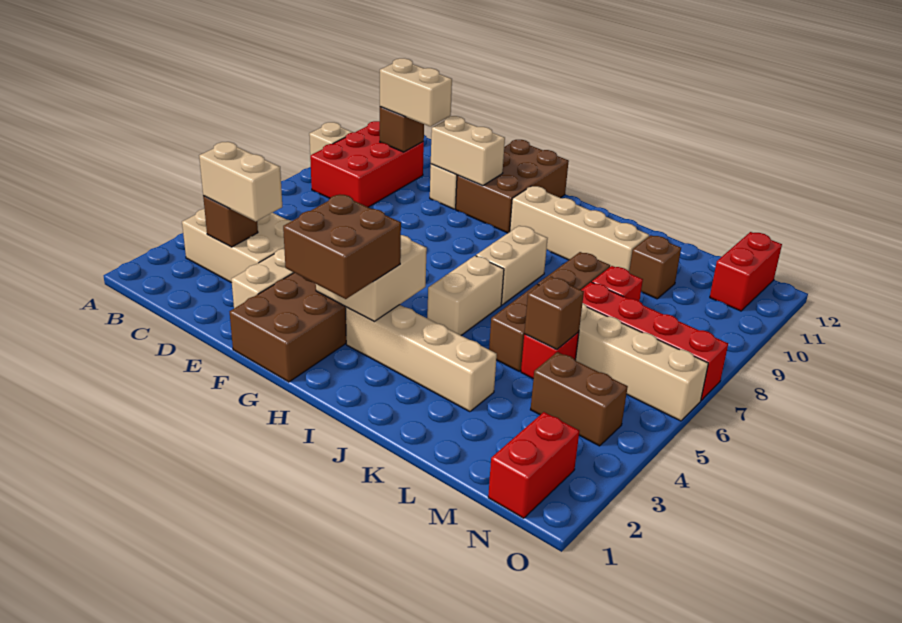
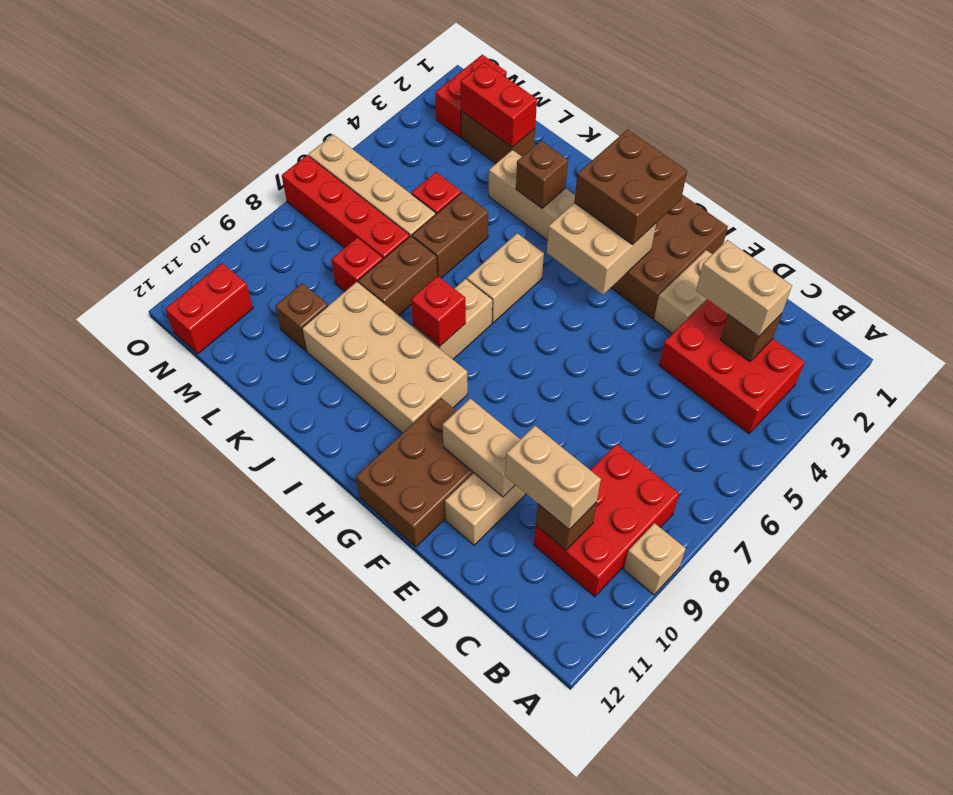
tan 2x3 brick [182,209,291,283] -> red 2x3 brick [659,299,805,434]
tan 1x4 brick [510,186,649,271] -> tan 2x4 brick [302,282,468,433]
none -> red 1x1 brick [411,276,466,346]
none -> red 1x2 brick [460,62,537,147]
brown 1x1 brick [524,277,584,349] -> brown 1x1 brick moved to [516,141,568,208]
brown 1x2 brick [531,352,628,446] -> brown 1x2 brick moved to [461,111,535,163]

